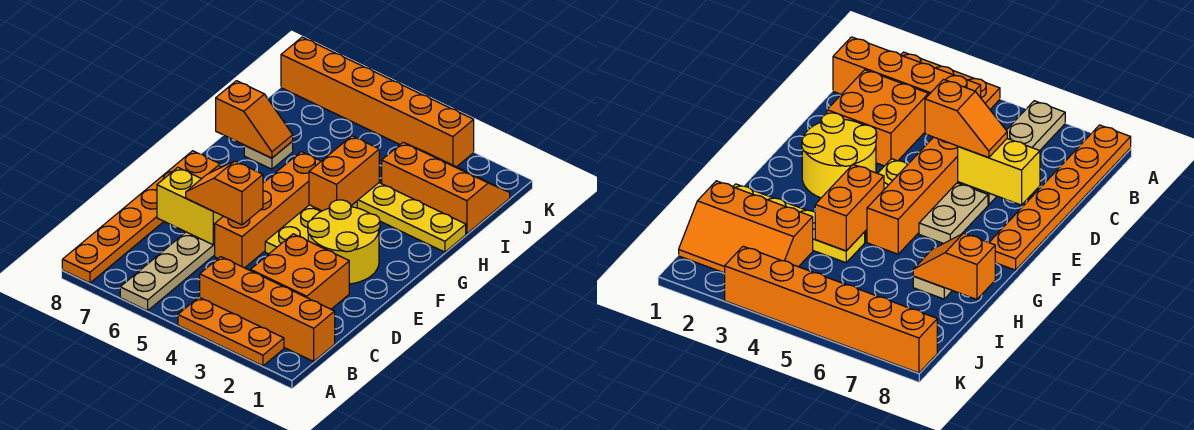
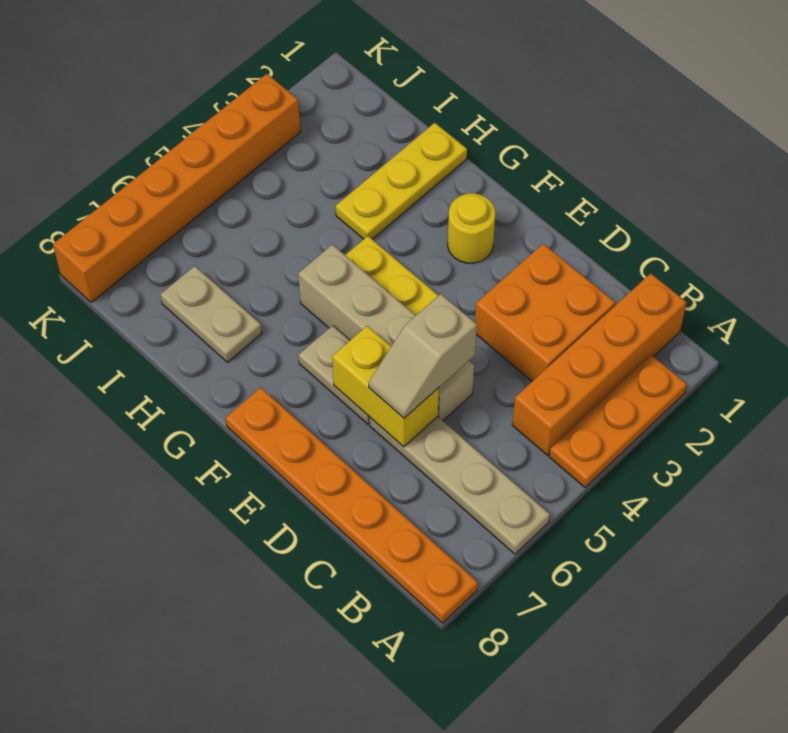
orange 1x4 brick [215,152,321,268] -> tan 1x4 brick [298,245,474,421]
orange 1x2 slope [186,161,263,225] -> tan 1x2 slope [369,294,477,418]
yellow 1x2 brick [157,168,223,245] -> yellow 1x2 brick turned to [332,326,439,447]
yellow 2x2 round brick [308,200,380,284] -> yellow 1x1 round brick [448,193,495,263]
orange 1x2 brick [309,136,379,211] -> none
yellow 1x4 plate [357,183,466,252] -> yellow 1x3 plate [336,123,467,239]
tan 1x1 plate [244,141,293,169] -> tan 1x2 plate [160,266,262,362]
orange 1x2 slope [216,81,293,158] -> none
orange 2x3 slope [382,142,510,234] -> none

